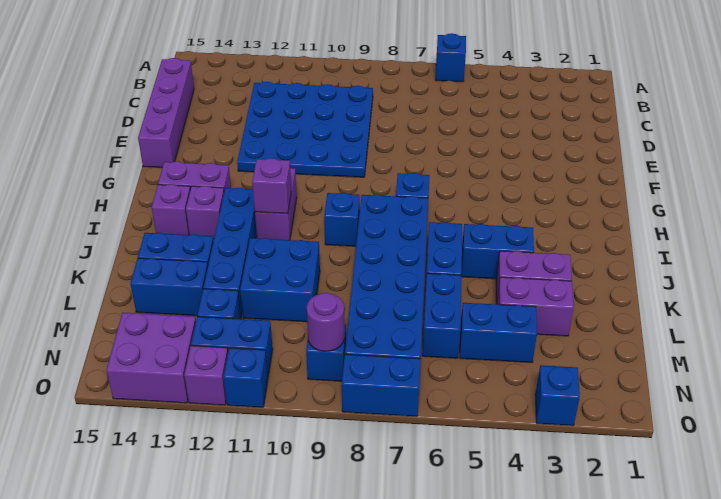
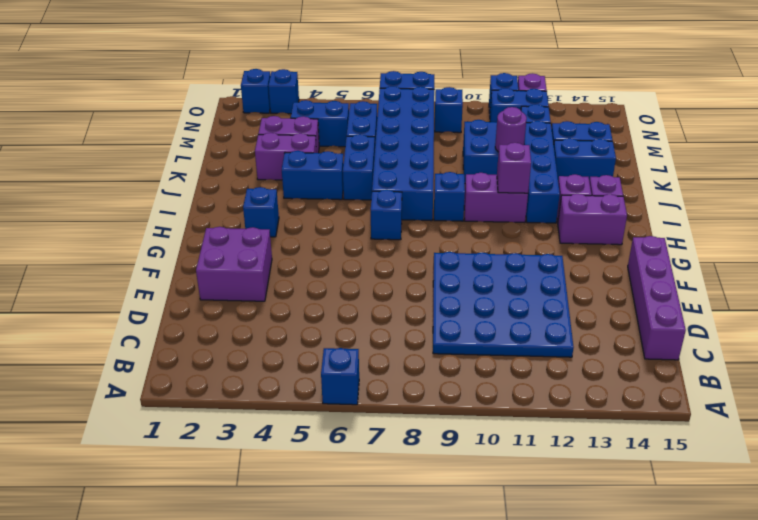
none -> blue 1x1 brick [243,187,279,237]
purple 1x2 brick [255,168,297,240] -> purple 1x2 brick turned to [464,173,528,223]
purple 1x1 round brick [307,293,345,351] -> purple 1x1 round brick moved to [495,107,527,152]
purple 2x2 brick [106,313,196,403] -> purple 2x2 brick moved to [196,227,272,301]
none -> blue 1x1 brick [241,69,270,113]

